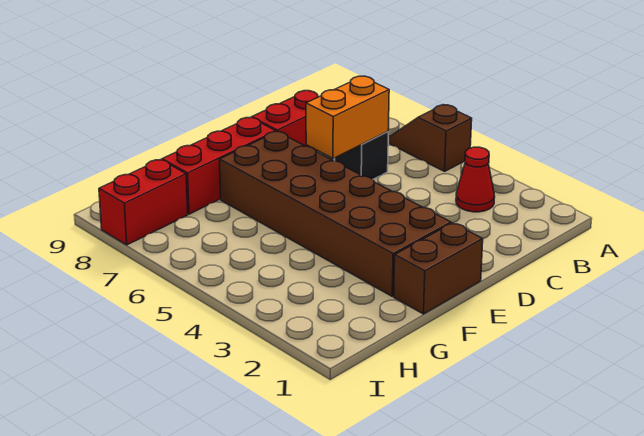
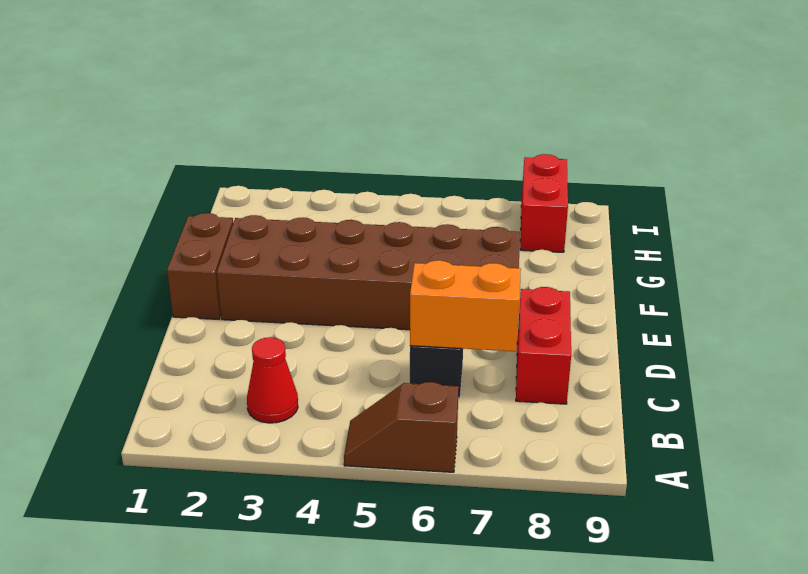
brown 1x2 slope [390,105,472,171] -> brown 1x2 slope turned to [344,382,459,472]
orange 1x2 brick [306,76,389,159] -> orange 1x2 brick turned to [410,260,521,351]
red 1x3 brick [162,118,276,214] -> none

